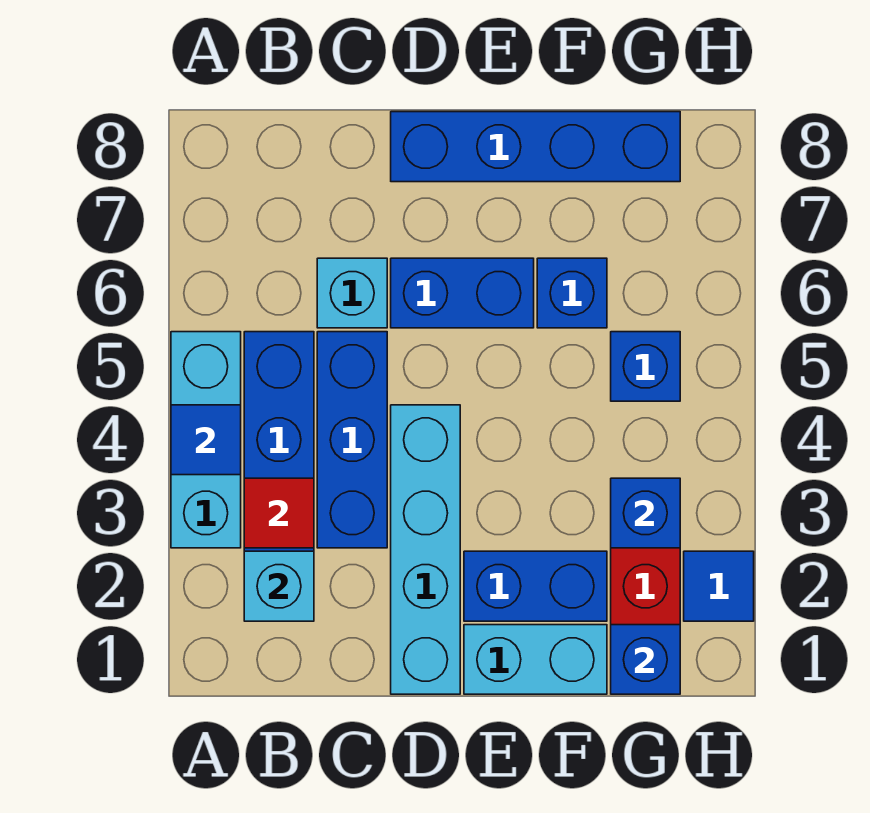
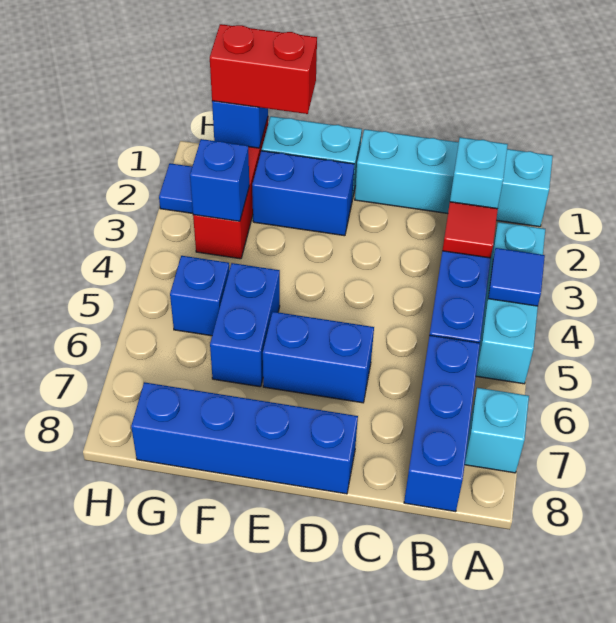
blue 1x3 brick [317,332,387,548] -> blue 1x3 brick moved to [404,335,480,512]
cyan 1x1 brick [317,258,387,328] -> cyan 1x1 brick moved to [465,388,529,473]
cyan 1x4 brick [391,405,460,694] -> cyan 1x4 brick turned to [355,129,553,227]
none -> red 1x2 brick [210,24,317,114]
blue 1x1 brick [537,258,607,328] -> blue 1x2 brick [210,263,280,387]

